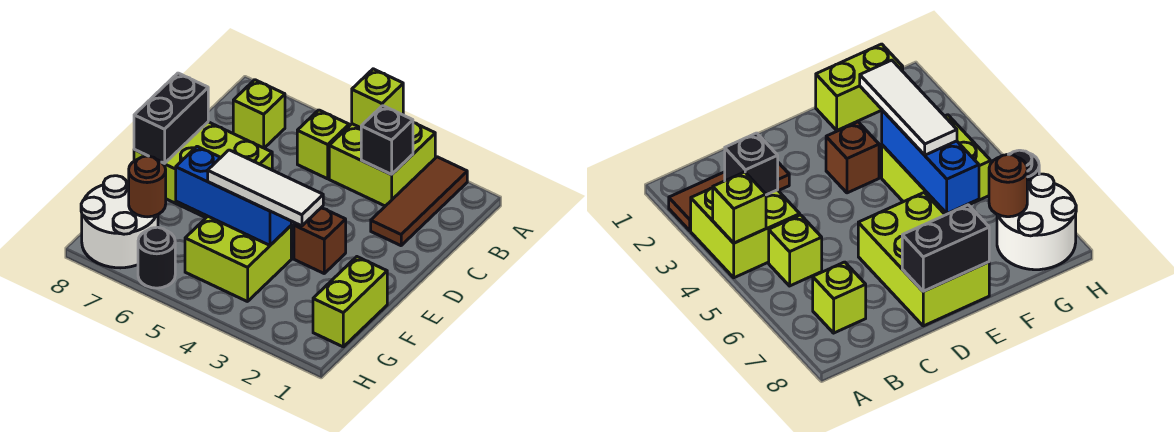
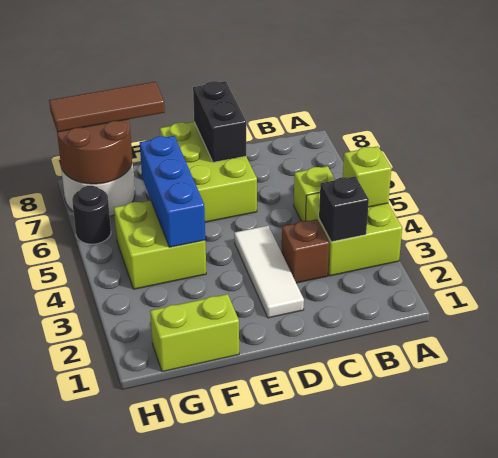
brown 1x3 tile [371,157,467,246] -> brown 1x3 tile moved to [49,82,165,132]
lime 1x1 brick [233,80,285,148] -> none
black 1x2 brick [134,73,208,163] -> black 1x2 brick turned to [193,81,246,162]
brown 1x1 brick [294,208,346,273] -> brown 1x1 brick moved to [282,219,329,283]
white 1x3 tile [208,150,323,226] -> white 1x3 tile moved to [234,226,304,318]
brown 1x1 round brick [129,156,166,217] -> brown 2x2 round brick [57,119,132,184]

